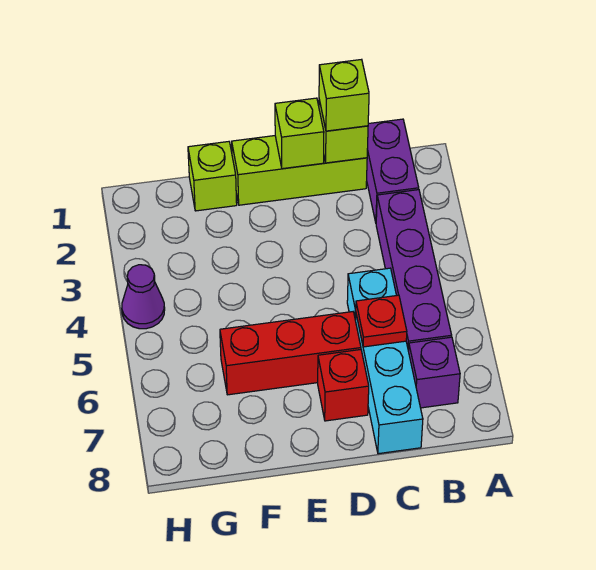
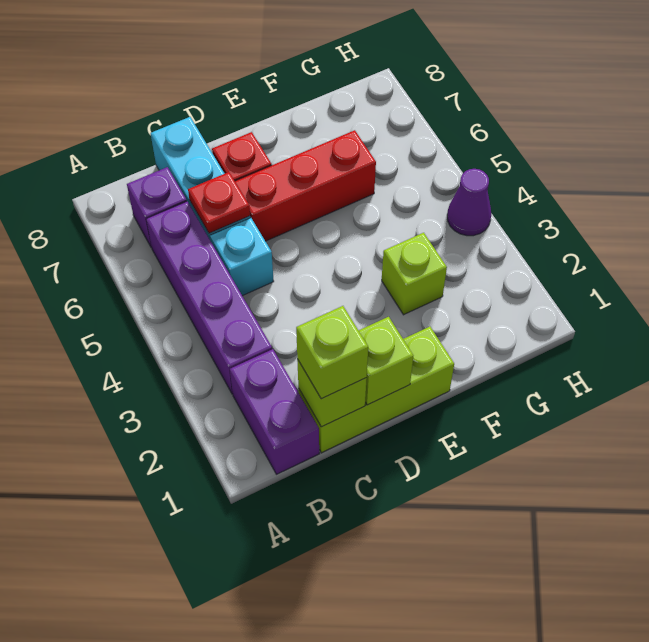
lime 1x1 brick [188,142,237,211] -> lime 1x1 brick moved to [382,233,447,315]

